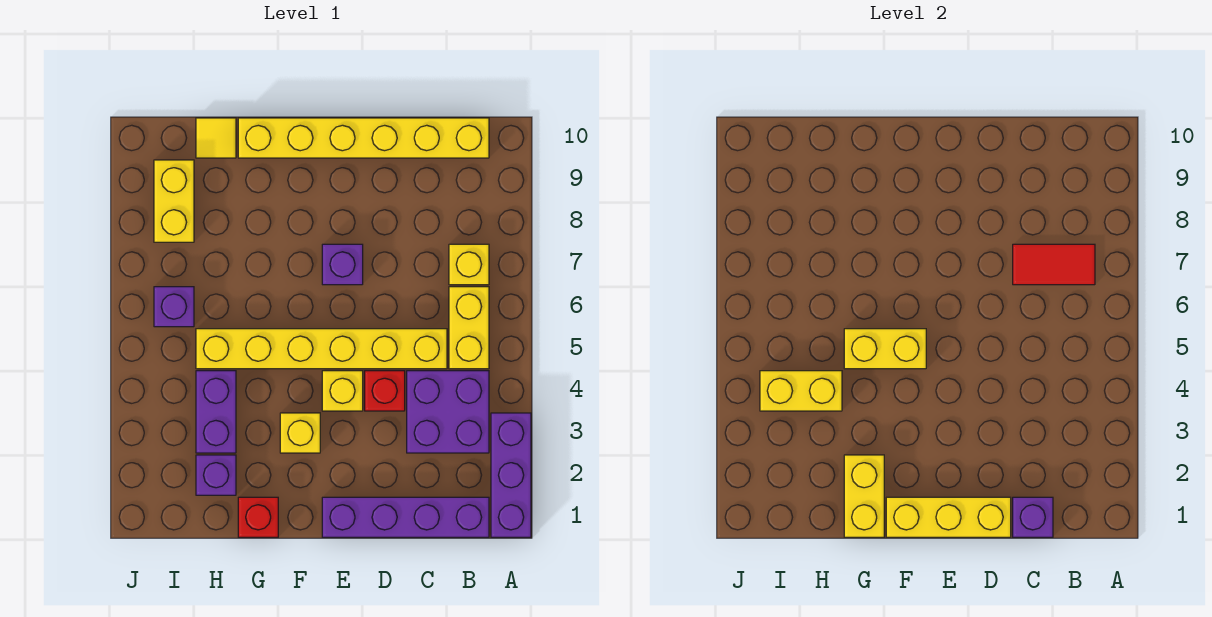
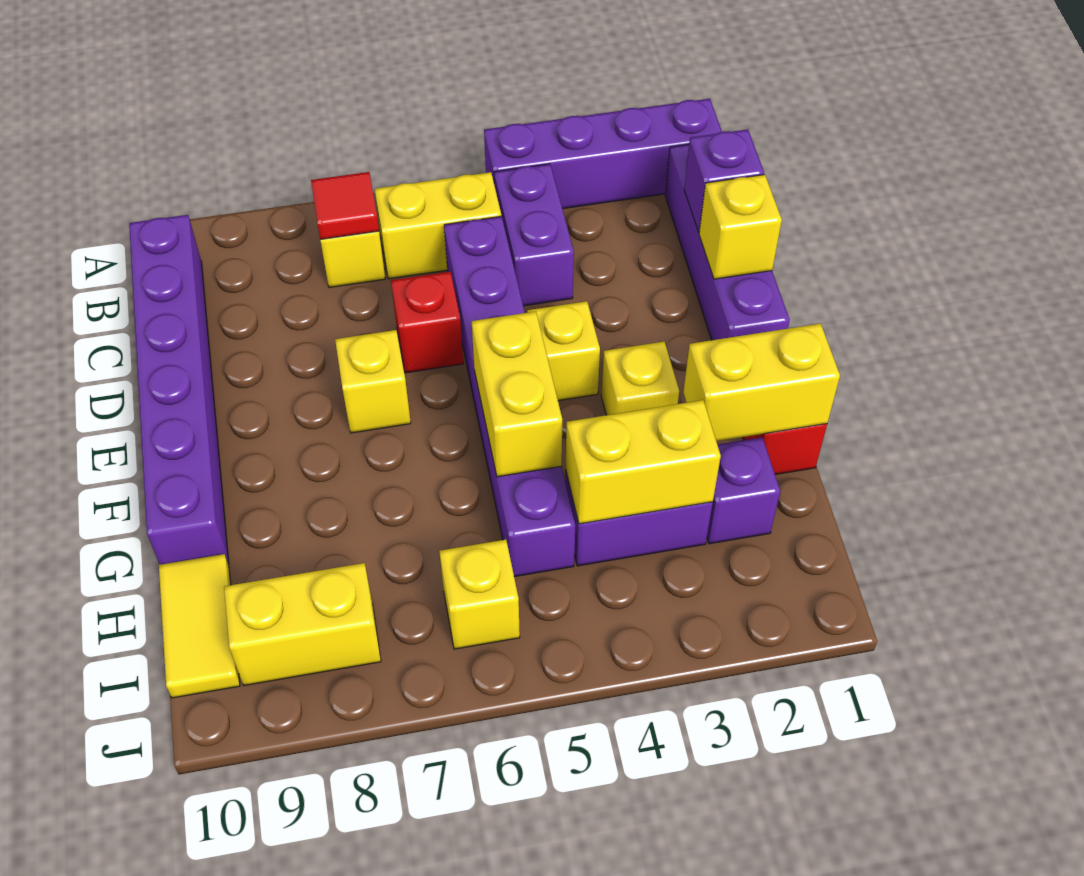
purple 1x3 brick [491,413,531,537] -> purple 1x4 brick [484,99,722,209]
purple 2x2 brick [407,371,489,453] -> purple 1x2 brick [494,164,574,306]
red 1x2 tile [1013,244,1095,285] -> red 1x1 tile [311,172,379,240]
yellow 1x6 brick [238,118,489,158] -> purple 1x6 brick [129,215,229,565]
yellow 1x6 brick [196,329,447,369] -> purple 1x6 brick [444,216,575,577]
yellow 1x3 brick [886,497,1011,537] -> yellow 1x1 brick [699,175,782,279]
red 1x1 brick [365,371,405,411] -> red 1x1 brick moved to [391,272,463,373]
purple 1x1 brick [322,244,363,285] -> yellow 1x1 brick [335,330,411,433]
yellow 1x2 brick [760,371,842,411] -> yellow 1x2 brick turned to [565,400,721,524]
yellow 1x1 tile [196,118,236,158] -> yellow 1x2 tile [159,554,240,698]
purple 1x1 brick [154,287,194,327] -> yellow 1x1 brick [439,540,520,649]

